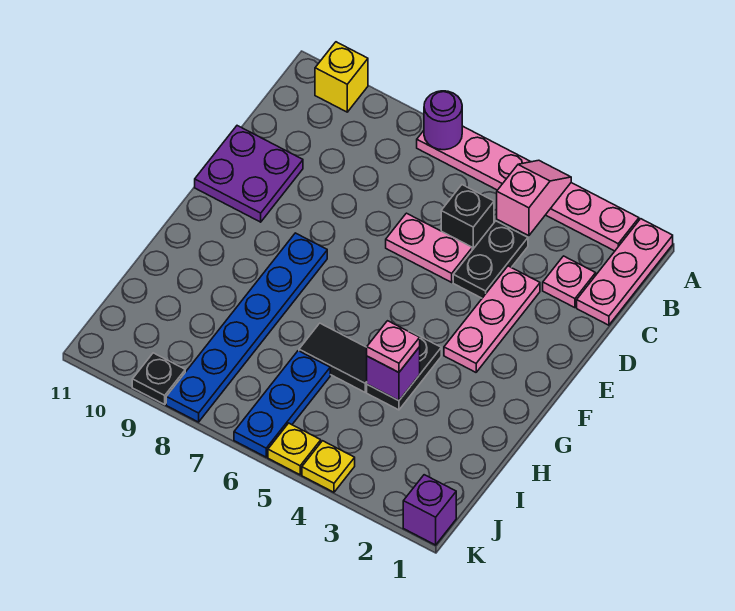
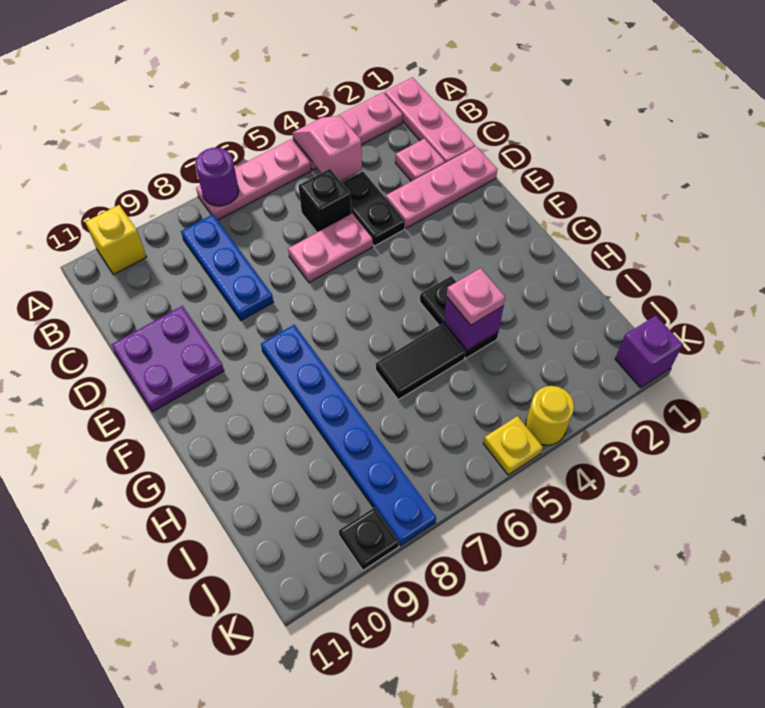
pink 1x3 plate [444,266,540,372] -> pink 1x3 plate turned to [386,146,497,228]
blue 1x3 plate [234,351,330,457] -> blue 1x3 plate moved to [181,215,273,320]
yellow 1x1 plate [302,441,355,492] -> yellow 1x1 round brick [526,386,574,445]

